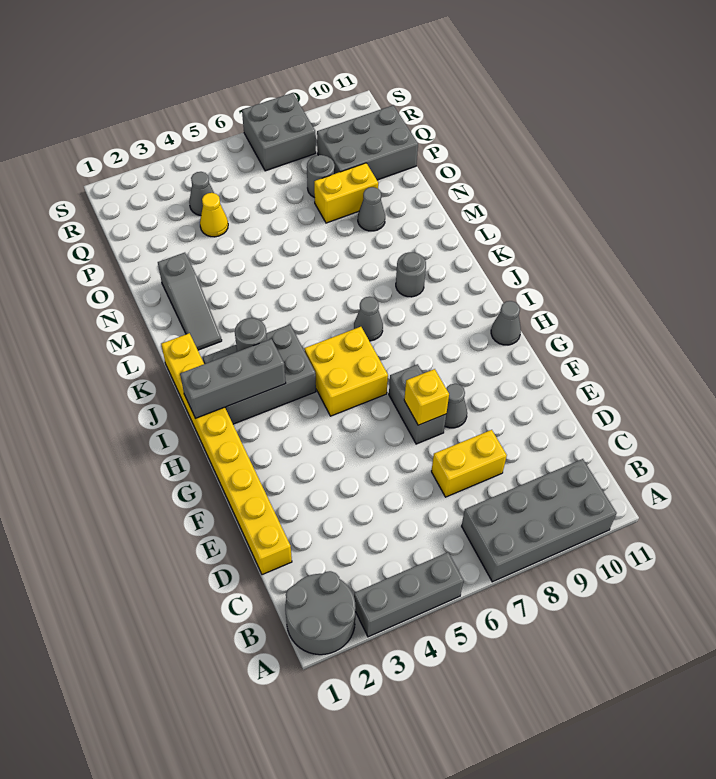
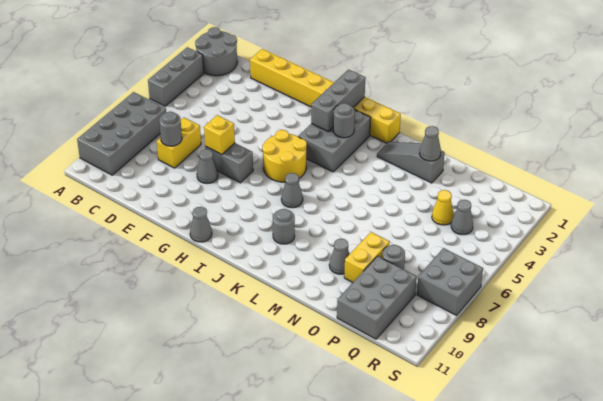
none -> grey 1x1 round brick [159,112,182,146]
yellow 2x2 brick [304,327,388,416] -> yellow 2x2 round brick [262,130,307,182]
none -> grey 1x1 cone [419,126,441,161]

